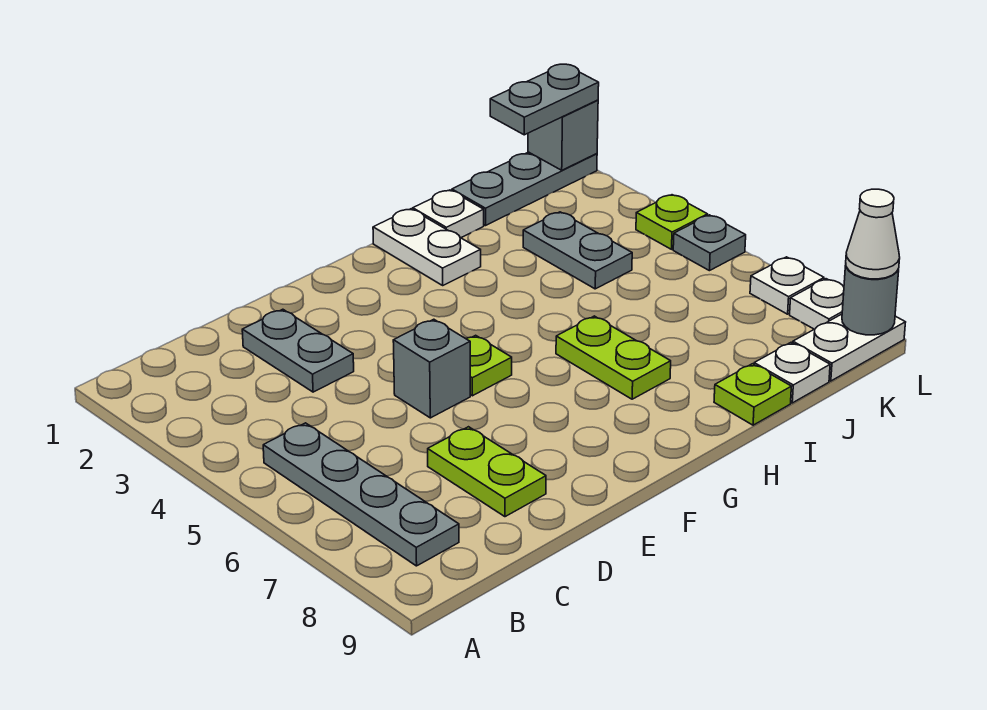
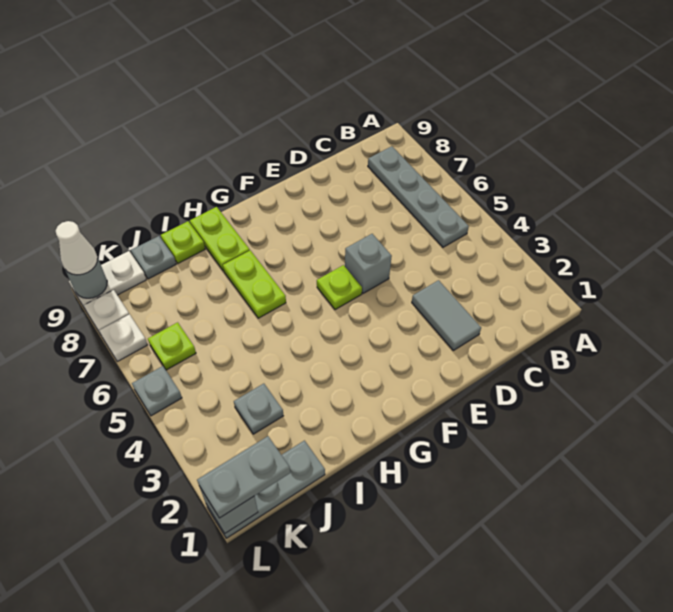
grey 1x2 plate [242,309,354,392] -> grey 1x2 tile [412,280,481,351]
lime 1x2 plate [428,427,546,517] -> lime 1x2 plate moved to [190,207,250,271]
white 1x2 plate [373,209,481,285] -> none
white 1x1 plate [413,190,484,238] -> none
grey 1x2 plate [523,212,632,289] -> grey 1x1 plate [234,384,283,434]
white 1x1 plate [754,342,830,403] -> grey 1x1 plate [131,236,176,279]
lime 1x1 plate [636,195,708,249] -> lime 1x1 plate moved to [148,322,196,370]

